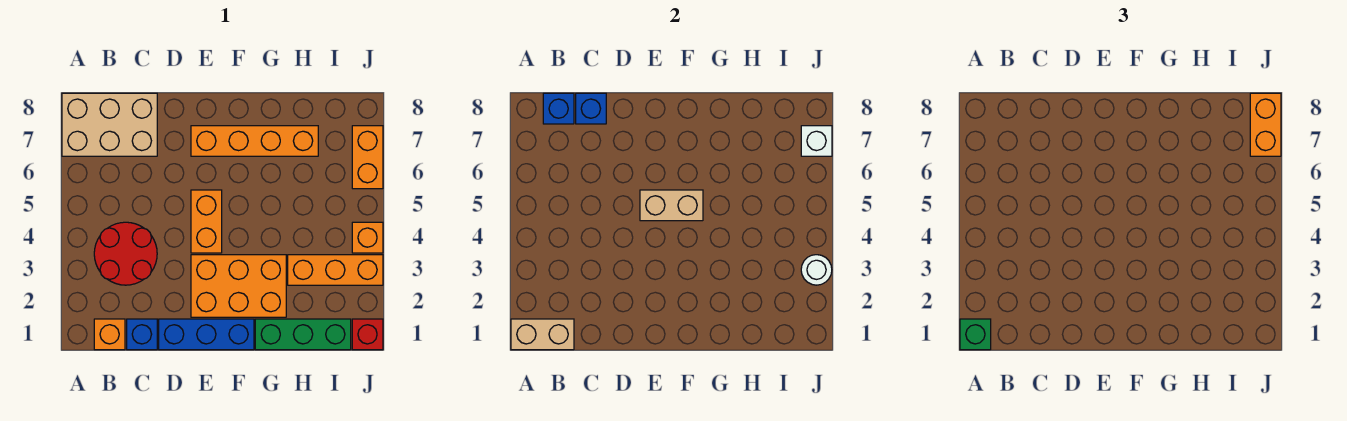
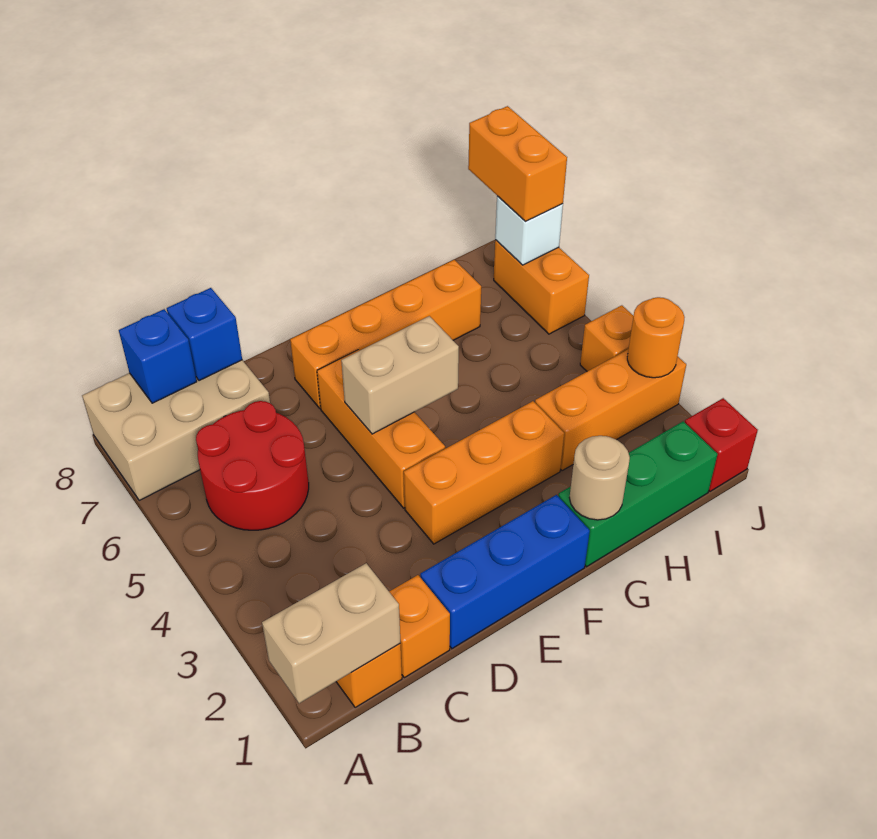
green 1x1 brick [960,319,991,350] -> none
red 2x2 round brick [94,222,157,285] -> red 2x2 round brick moved to [196,401,309,530]
blue 1x1 brick [127,319,157,350] -> orange 1x1 brick [389,575,450,678]
orange 2x3 brick [191,255,286,317] -> orange 1x3 brick [404,401,564,544]
orange 1x2 brick [191,190,222,253] -> orange 1x3 brick [317,350,445,508]
none -> tan 1x1 round brick [569,436,630,520]
white 1x1 round brick [801,255,832,285] -> orange 1x1 round brick [627,297,685,378]

